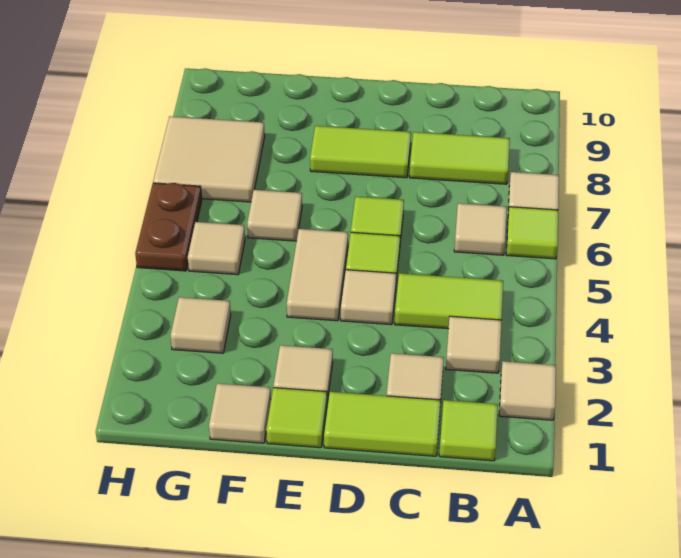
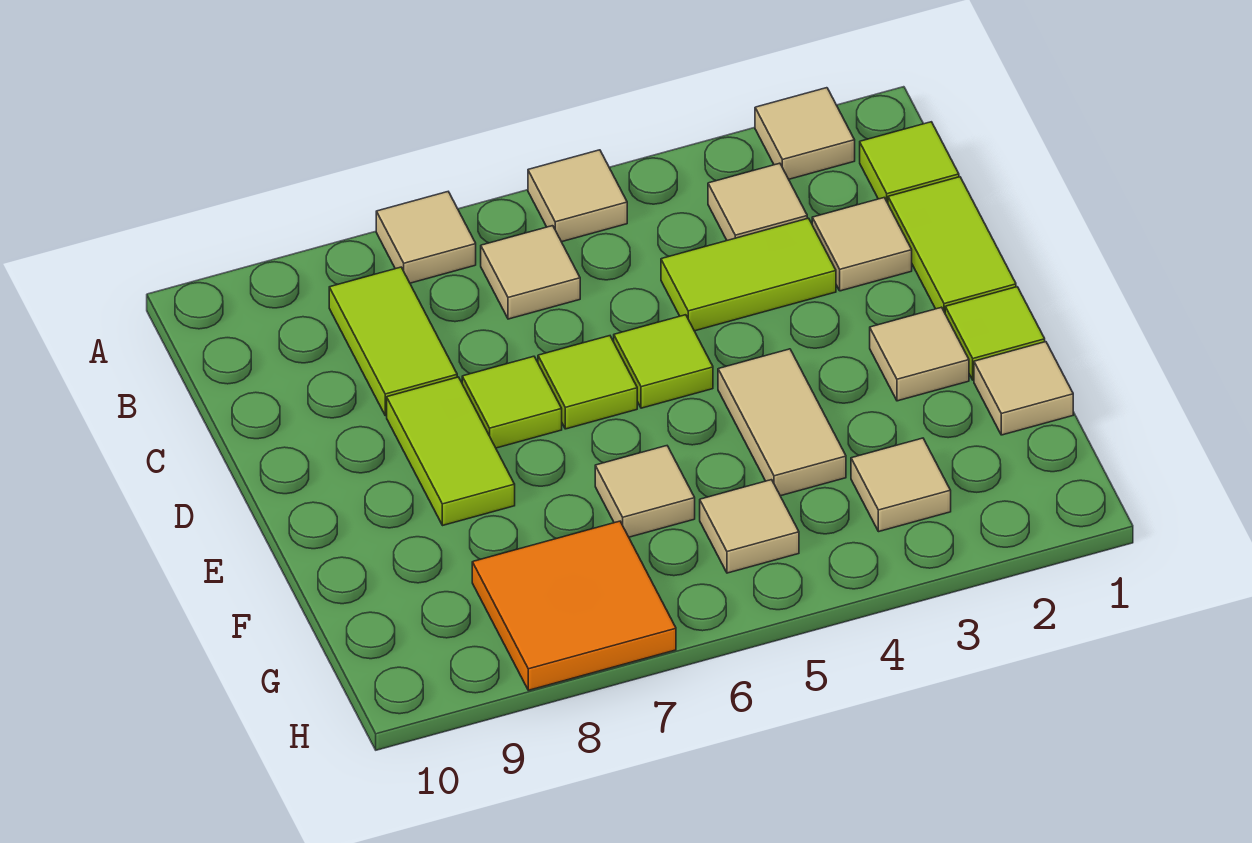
lime 1x1 tile [506,207,558,259] -> lime 1x1 tile moved to [462,356,562,448]
lime 1x2 tile [395,273,503,329] -> lime 1x2 tile turned to [661,218,836,331]
tan 1x1 tile [341,270,396,325] -> tan 1x1 tile moved to [528,150,627,242]
tan 1x2 tile [287,229,348,321] -> tan 1x2 tile turned to [718,349,846,496]
tan 2x2 tile [153,116,265,202] -> orange 2x2 tile [472,521,676,690]
brown 1x2 plate [135,183,202,271] -> none

